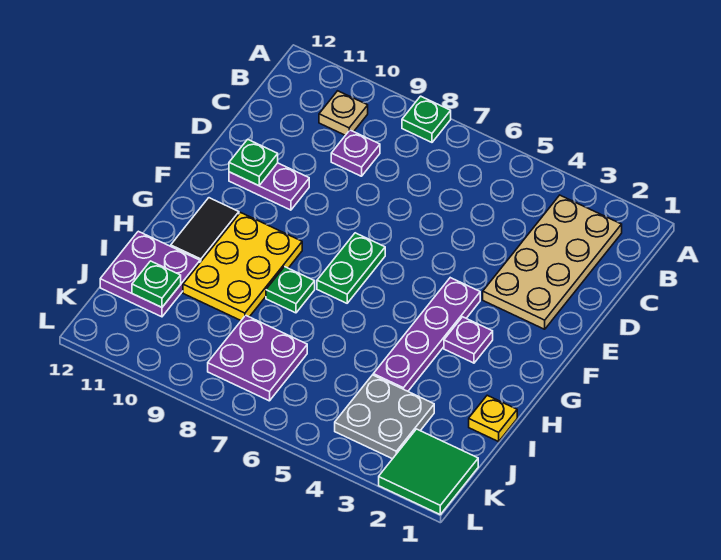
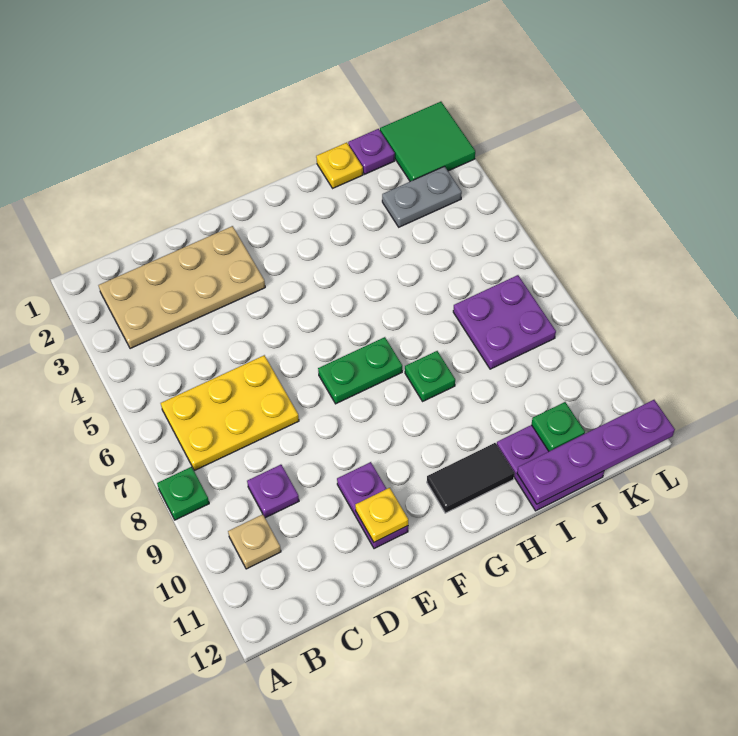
green 1x1 plate [229,139,278,186] -> yellow 1x1 plate [355,488,408,542]
purple 1x4 plate [373,278,480,391] -> purple 1x4 plate moved to [517,400,675,504]
purple 1x1 plate [444,317,493,363] -> purple 1x1 plate moved to [348,129,395,174]
yellow 2x3 plate [183,213,302,320] -> yellow 2x3 plate moved to [161,355,299,471]
grey 2x2 plate [335,375,434,459] -> grey 1x2 plate [382,166,462,227]

